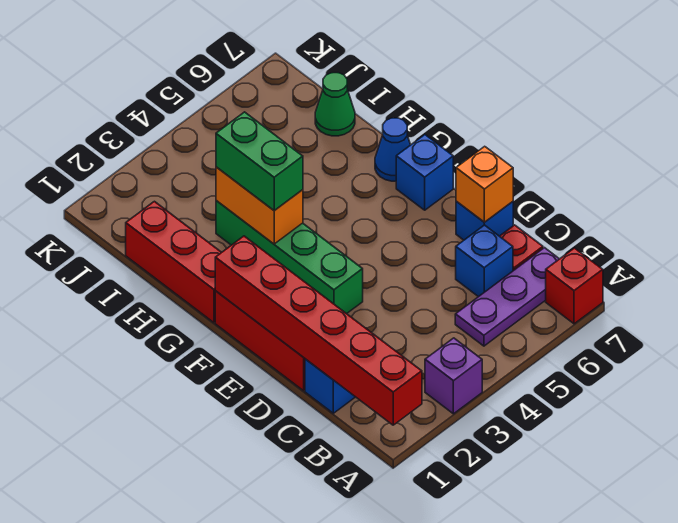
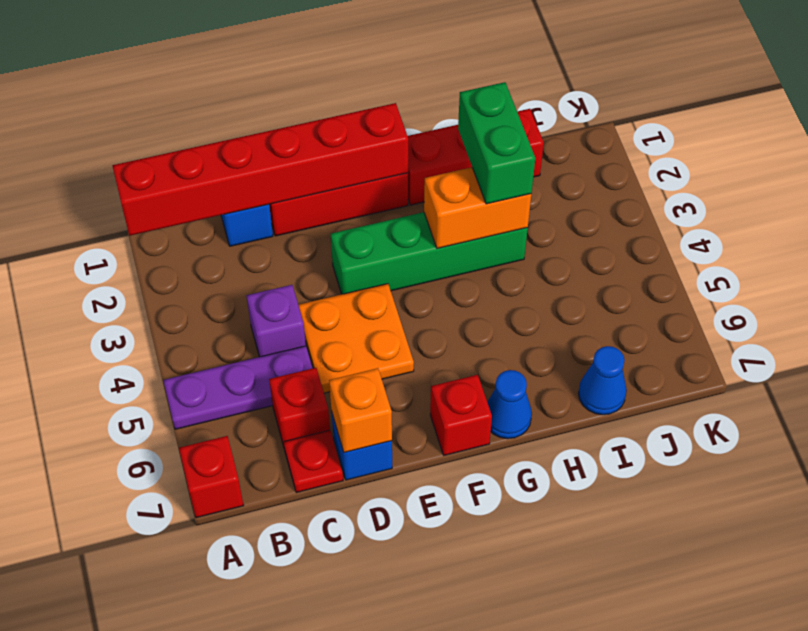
purple 1x1 brick [425,338,482,414] -> purple 1x1 brick moved to [247,285,306,357]
purple 1x3 plate [455,248,559,346] -> purple 1x3 plate turned to [163,346,312,429]
blue 1x1 brick [456,225,513,297] -> red 1x1 brick [269,368,330,446]
none -> orange 2x2 plate [298,284,414,393]
blue 1x1 brick [396,135,453,210] -> red 1x1 brick [430,375,492,455]
green 1x2 brick [216,112,303,211] -> green 1x2 brick turned to [458,82,535,204]
green 1x1 cone [315,73,355,136] -> blue 1x1 cone [578,346,627,415]

